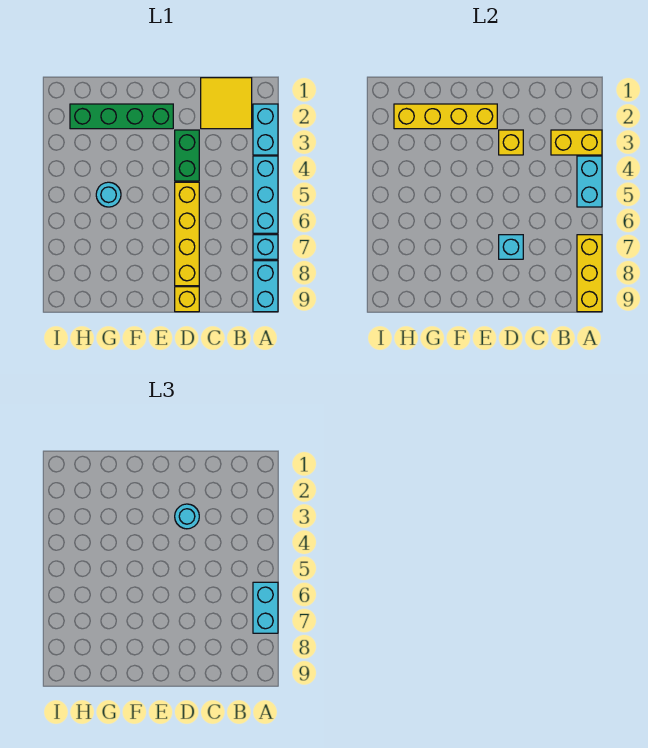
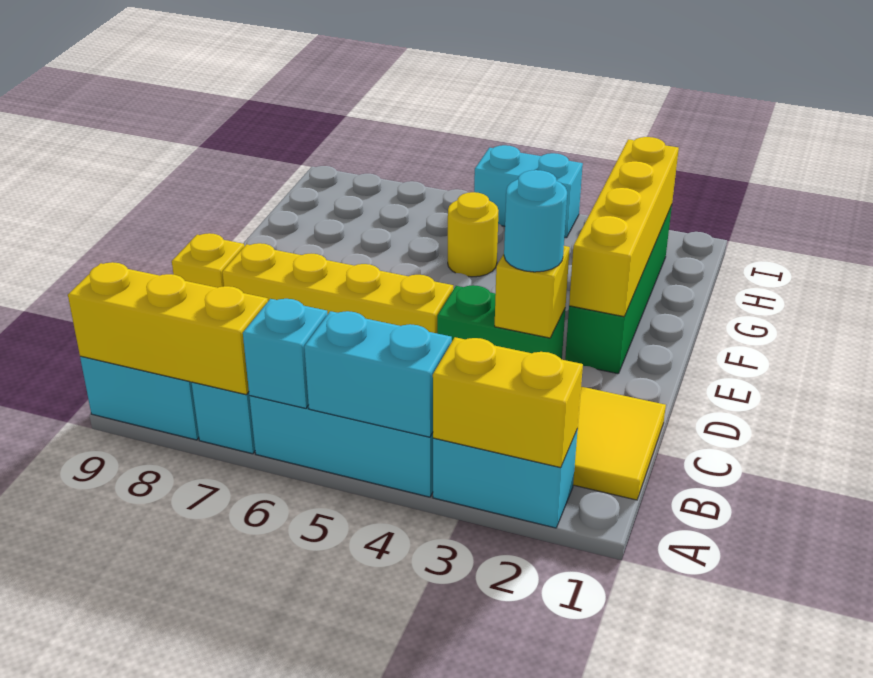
yellow 1x2 brick [551,130,602,155] -> yellow 1x2 brick turned to [433,337,583,468]
cyan 1x2 brick [253,582,278,633] -> cyan 1x2 brick moved to [474,145,583,238]
cyan 1x1 brick [499,235,523,259] -> cyan 1x1 brick moved to [243,299,327,408]
cyan 1x1 round brick [96,182,121,207] -> yellow 1x1 round brick [448,192,499,277]

